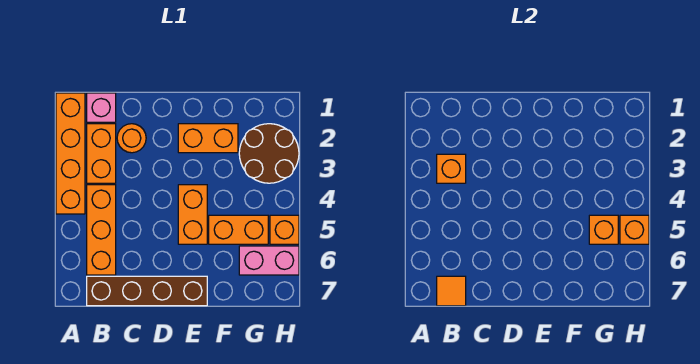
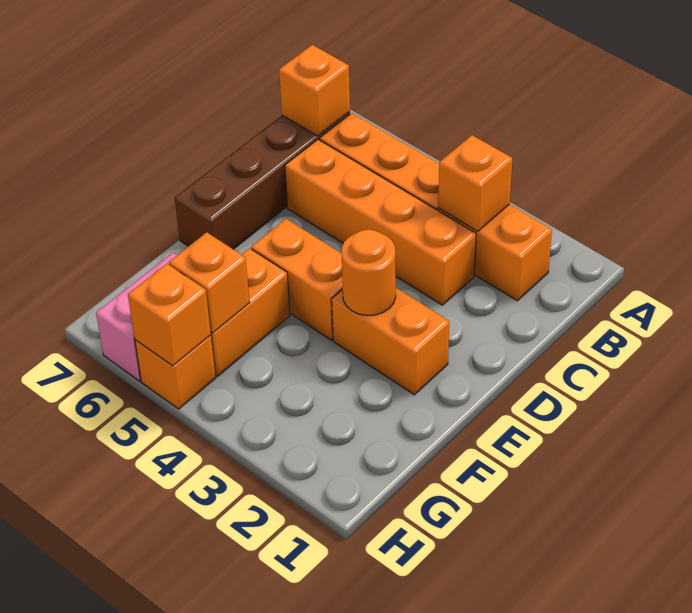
orange 1x4 brick [56,93,85,214] -> orange 1x4 brick moved to [285,140,476,305]
pink 1x1 brick [87,93,116,122] -> none
orange 1x1 tile [437,276,466,306] -> orange 1x1 brick [279,45,350,136]
orange 1x1 round brick [117,124,146,153] -> orange 1x1 round brick moved to [341,230,396,315]
orange 1x2 brick [178,124,238,153] -> orange 1x2 brick turned to [332,288,449,395]
brown 2x2 round brick [239,124,299,183] -> none

